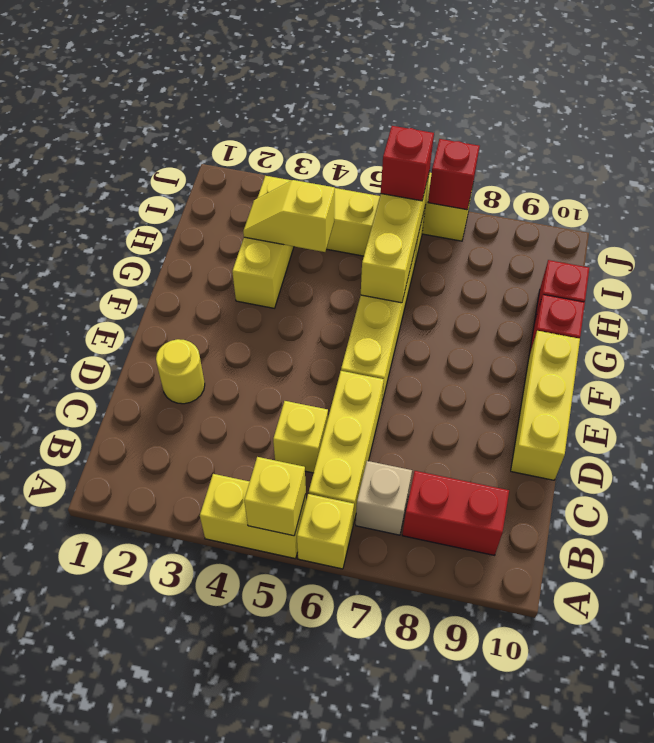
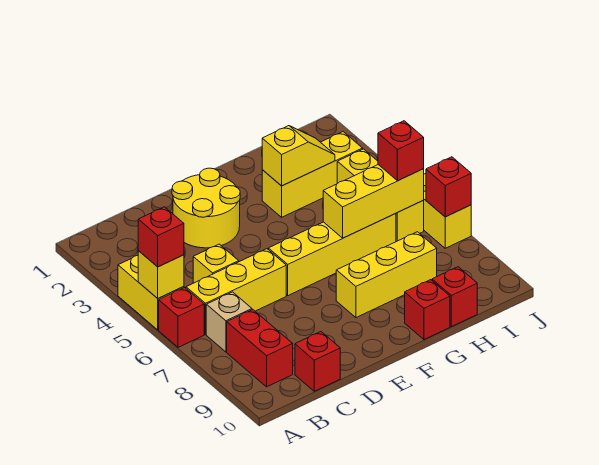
none -> red 1x1 brick [138,207,184,267]
yellow 1x1 brick [297,494,354,569] -> red 1x1 brick [159,288,204,347]
none -> red 1x1 brick [295,332,340,391]
yellow 1x1 round brick [156,339,205,404] -> yellow 2x2 round brick [172,168,240,248]
yellow 1x3 brick [511,331,580,480] -> yellow 1x3 brick moved to [336,232,437,318]
yellow 1x2 slope [243,180,335,252] -> yellow 1x2 slope turned to [262,126,335,186]

